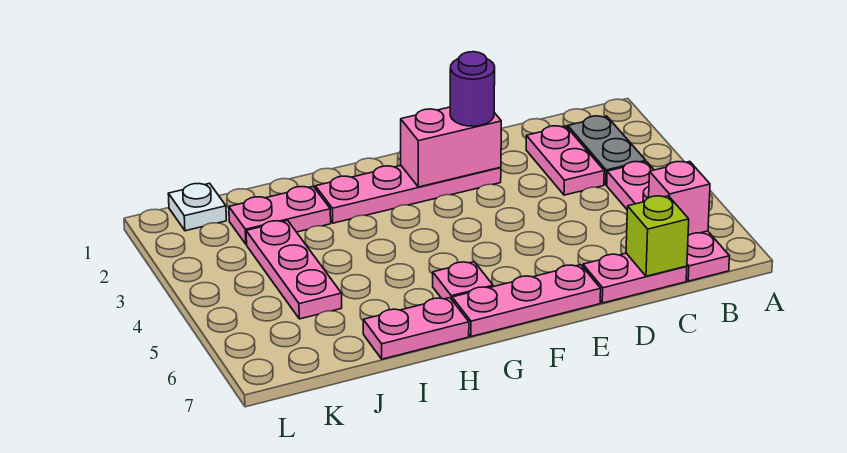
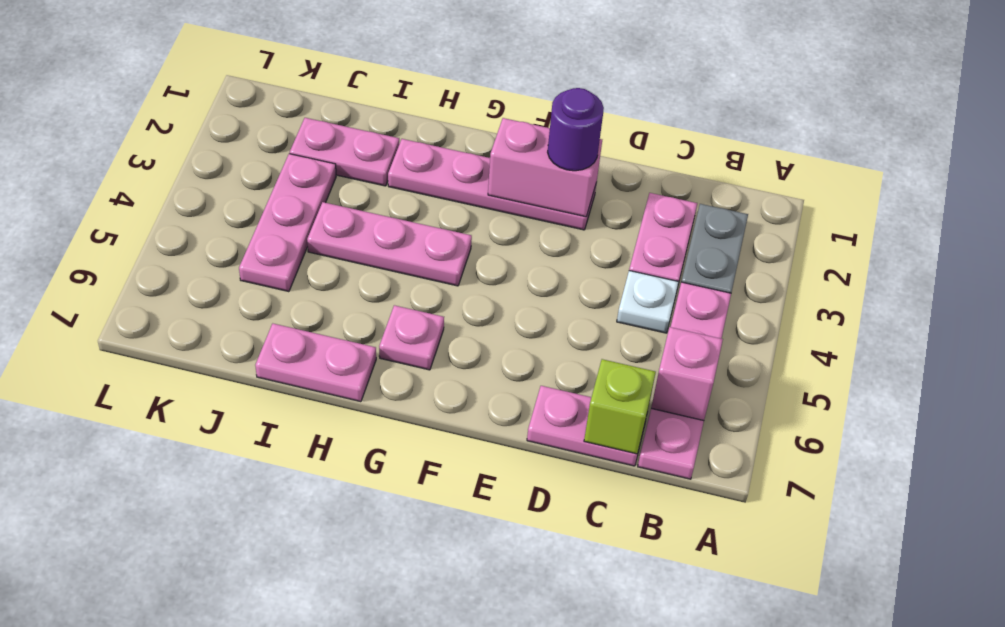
pink 1x3 plate [452,265,601,337] -> pink 1x3 plate moved to [307,202,472,286]
white 1x1 plate [168,183,226,231] -> white 1x1 plate moved to [617,271,679,333]

